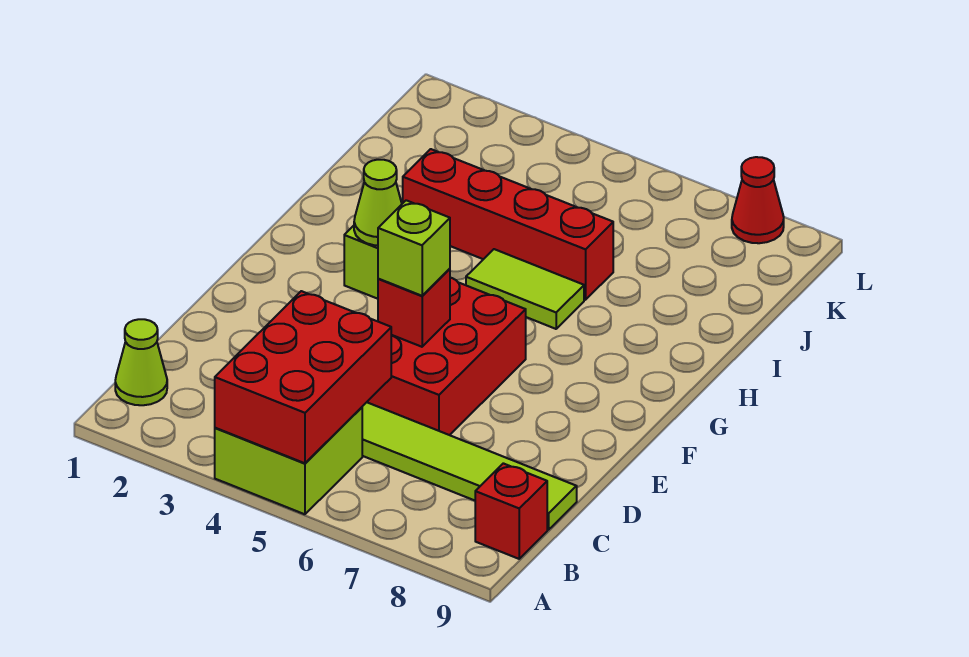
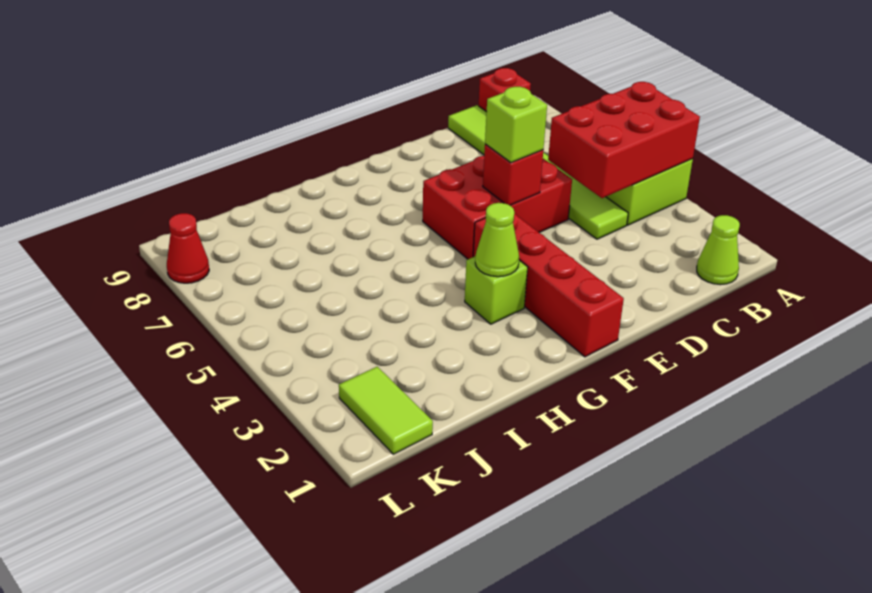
lime 1x2 tile [466,249,584,329] -> lime 1x2 tile moved to [339,367,433,454]
red 1x4 brick [403,149,613,300] -> red 1x4 brick moved to [473,213,624,357]

